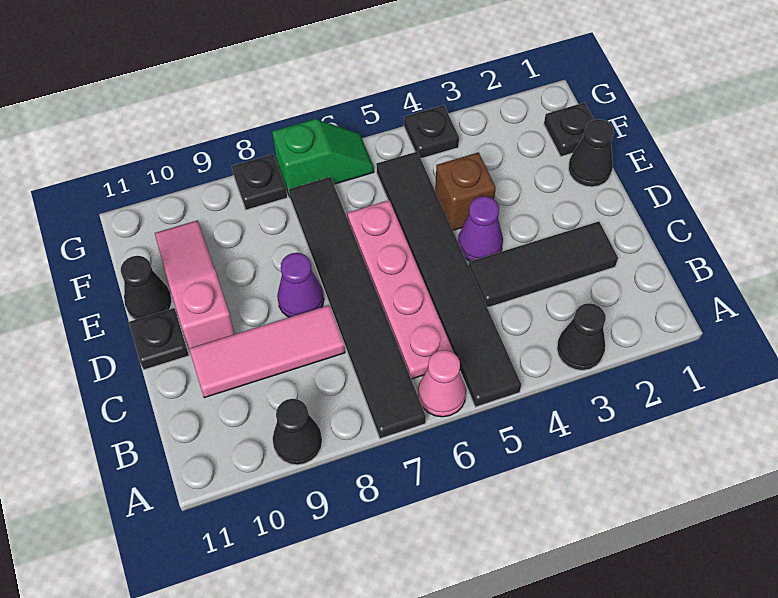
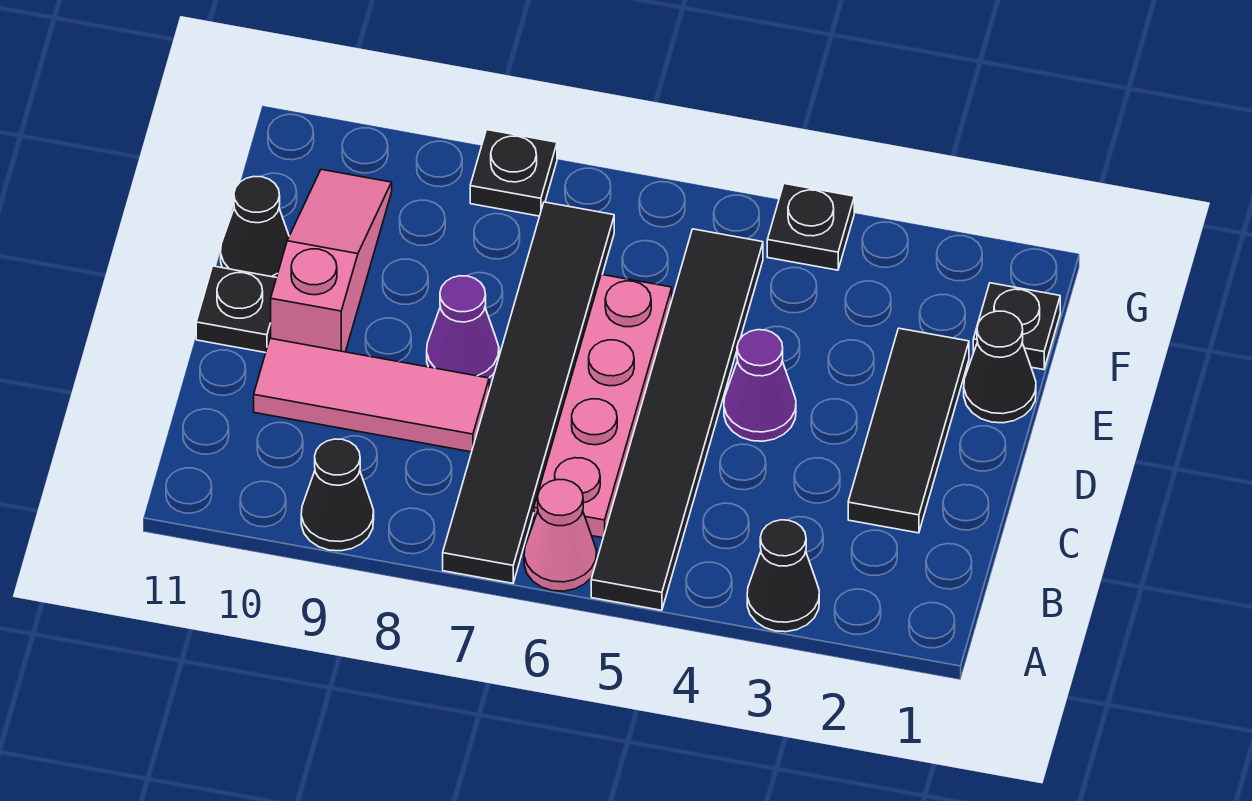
black 1x3 tile [469,221,618,308] -> black 1x3 tile turned to [848,328,969,533]
brown 1x1 brick [435,152,496,230] -> none
green 1x2 slope [272,119,374,197] -> none

